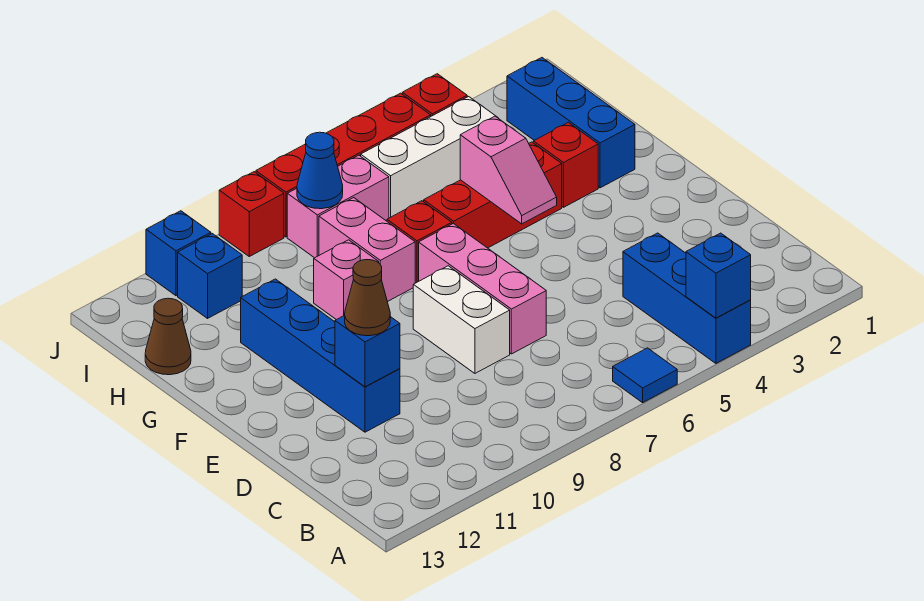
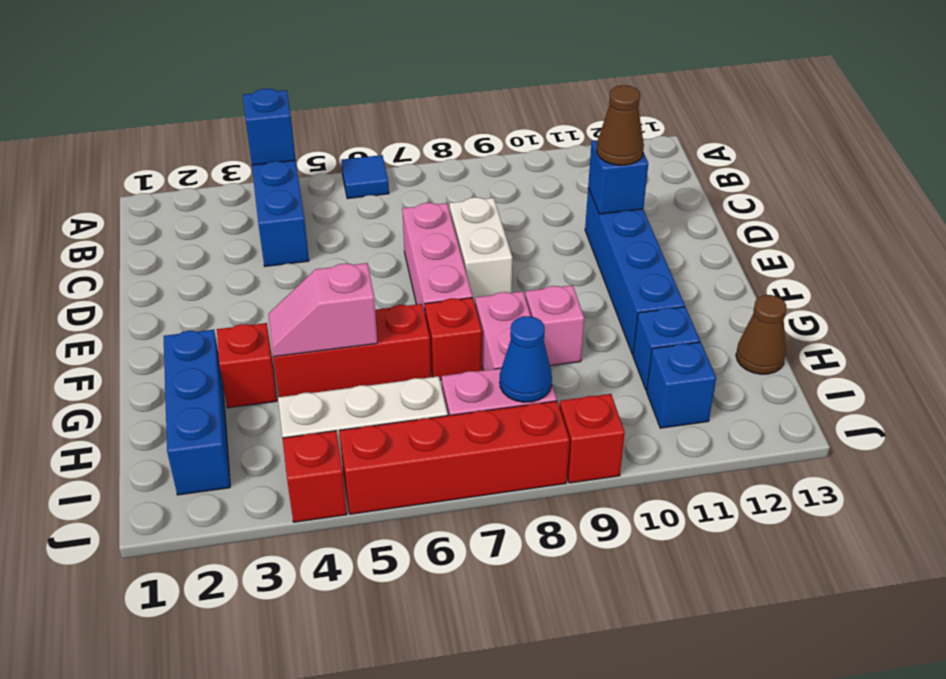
pink 1x2 slope [460,116,557,224] -> pink 1x2 slope turned to [268,263,377,357]
blue 1x1 brick [146,211,211,296] -> blue 1x1 brick moved to [633,307,700,391]

